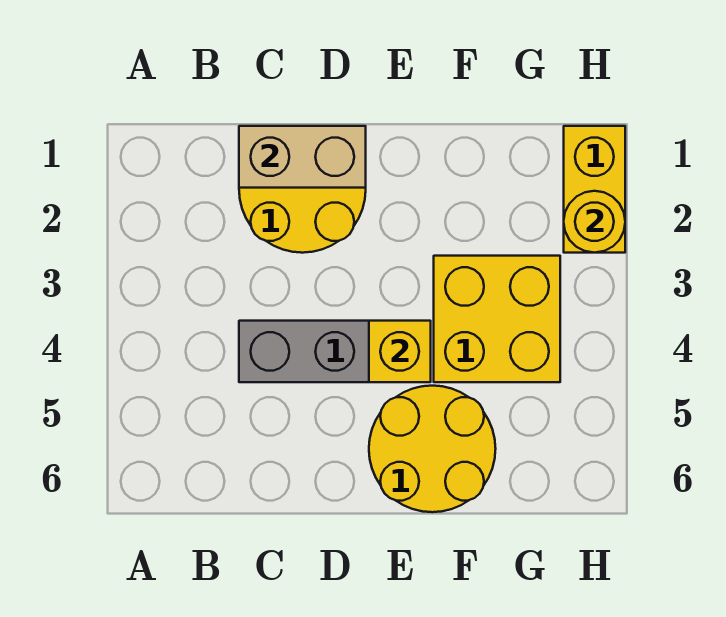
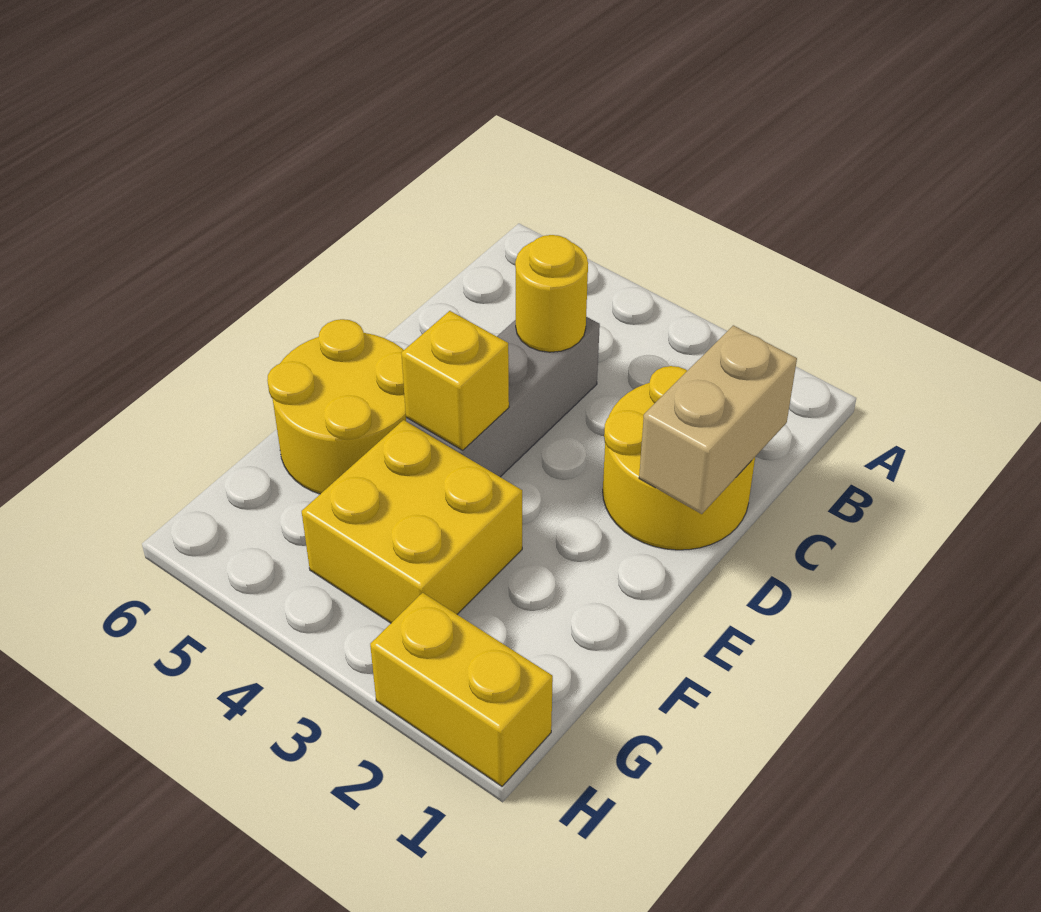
yellow 1x1 round brick [564,191,625,253] -> yellow 1x1 round brick moved to [515,235,588,352]

